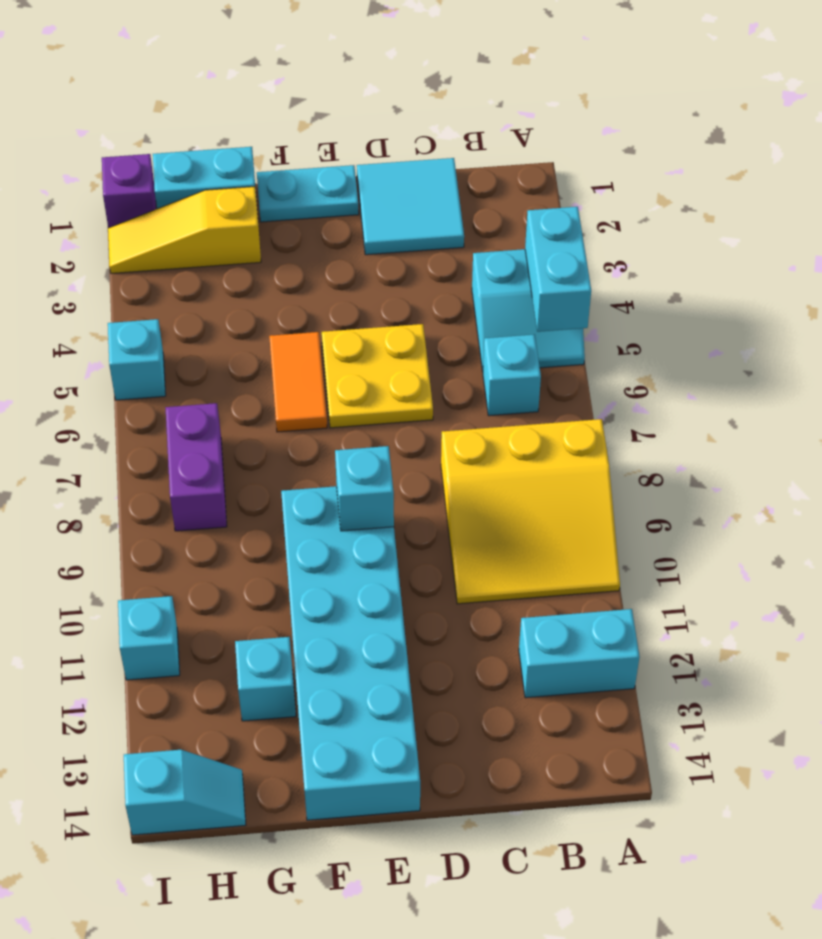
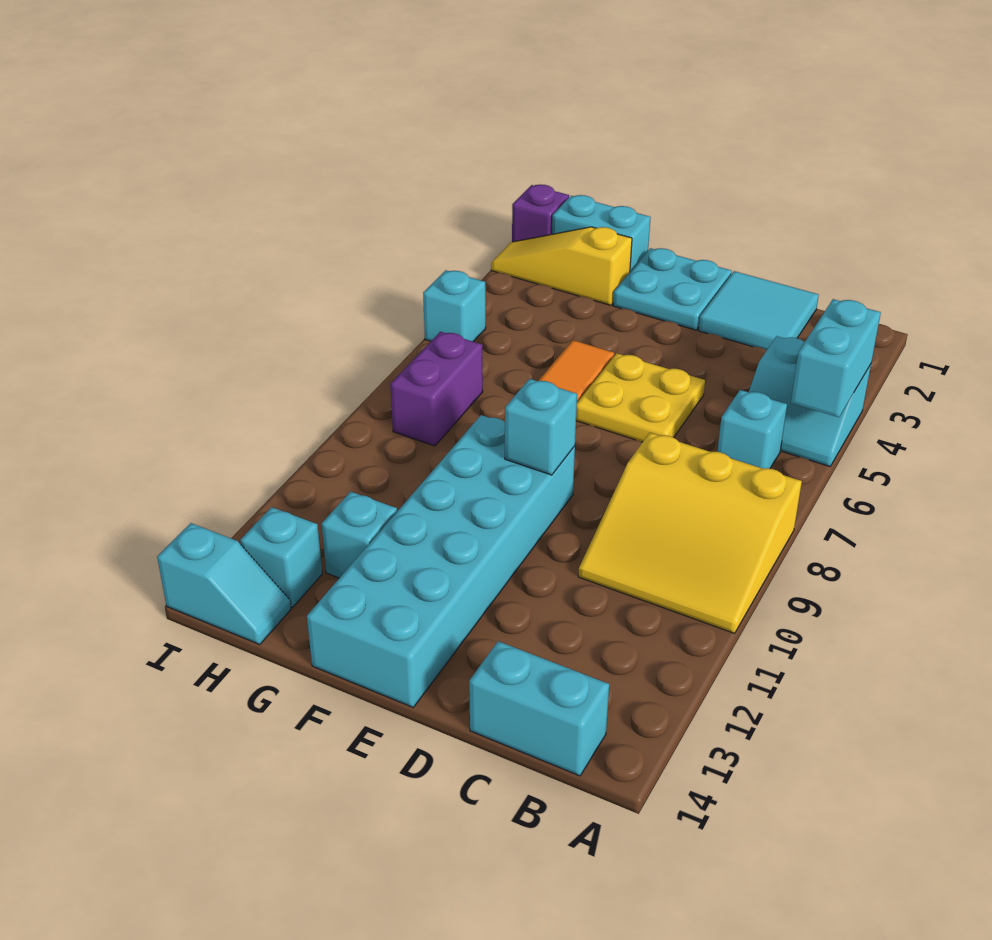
cyan 1x2 brick [519,609,640,698] -> cyan 1x2 brick moved to [469,641,609,776]
cyan 1x2 plate [257,165,359,222] -> cyan 2x2 plate [613,248,732,330]
cyan 1x1 brick [118,596,180,680] -> cyan 1x1 brick moved to [240,507,322,607]

